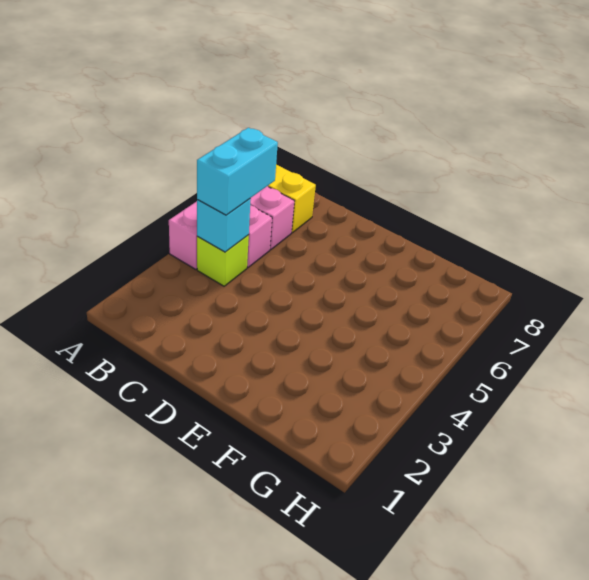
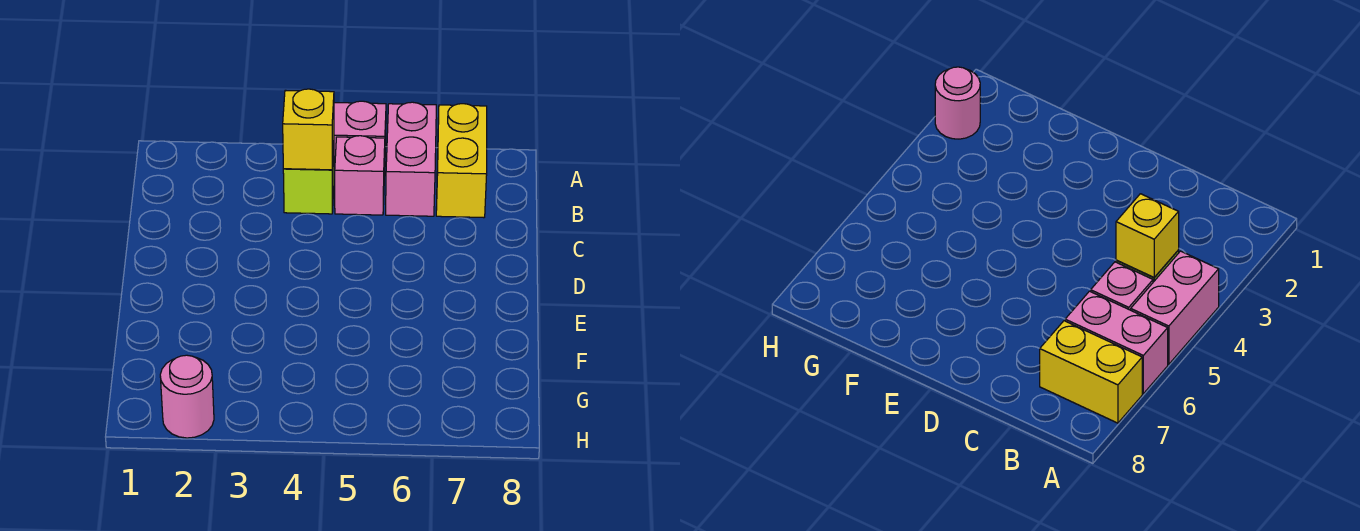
cyan 1x1 brick [197,199,251,252] -> yellow 1x1 brick [283,89,334,170]
cyan 1x2 brick [197,128,278,215] -> none
none -> pink 1x1 round brick [160,355,214,438]

